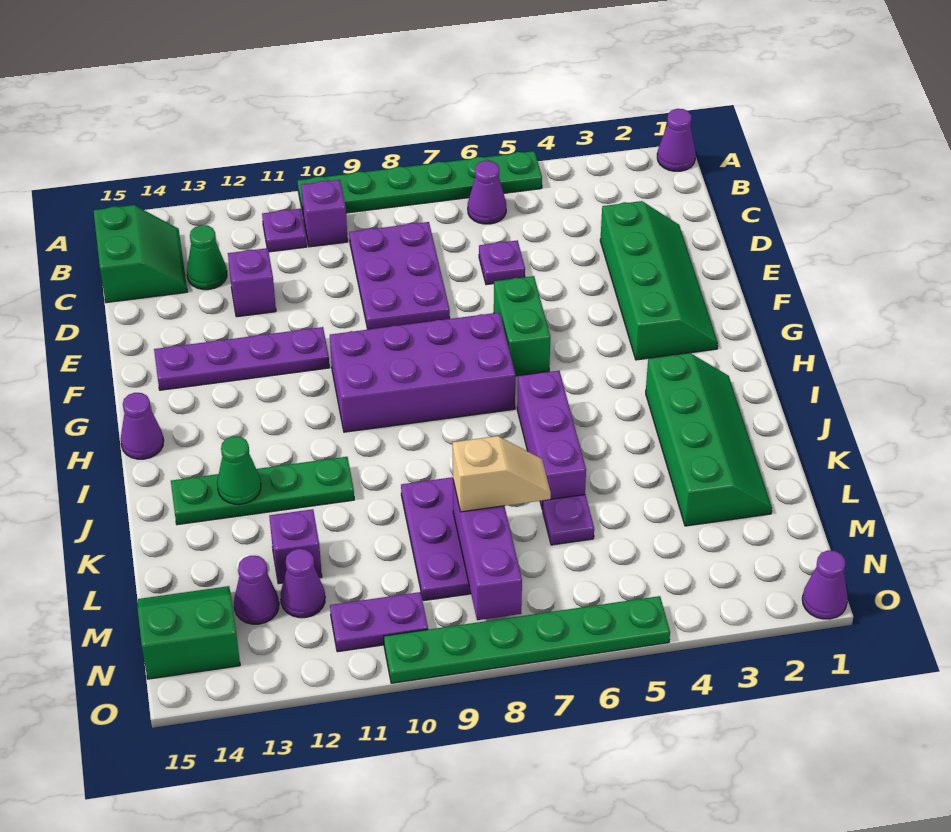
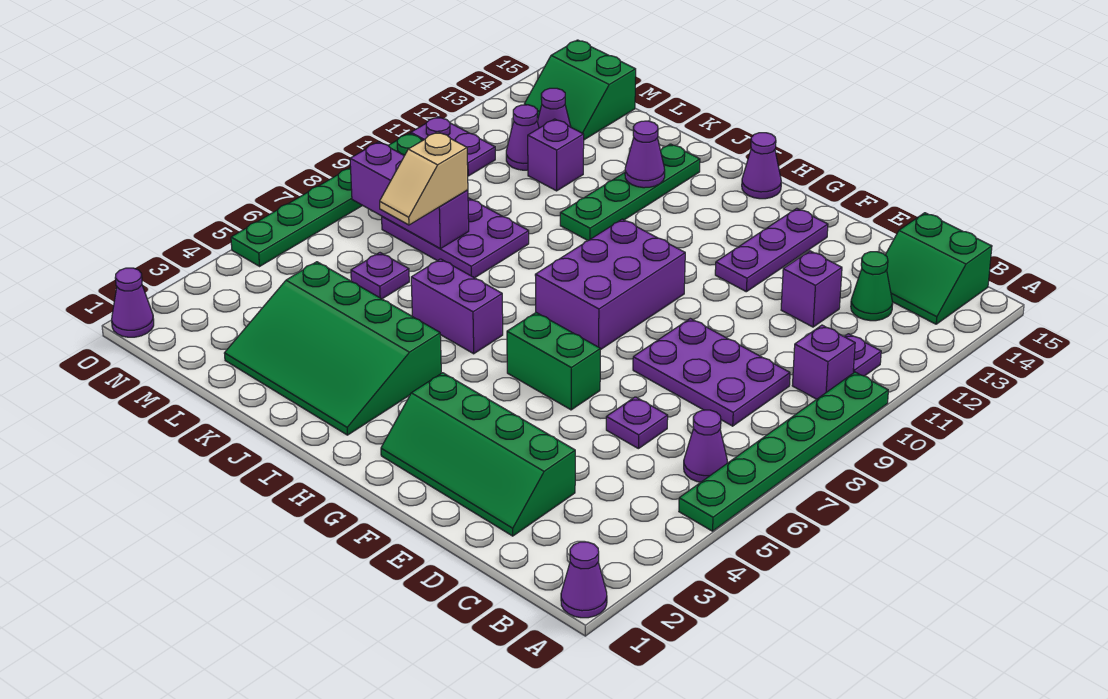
purple 1x4 plate [154,327,330,390] -> purple 1x3 plate [715,208,828,292]
purple 2x4 brick [330,312,516,432] -> purple 2x3 brick [535,219,685,349]
green 2x4 slope [646,353,772,526] -> green 3x4 slope [224,262,441,435]
purple 1x3 brick [517,371,586,510] -> purple 1x2 brick [411,259,503,354]
green 1x1 cone [217,436,261,504] -> purple 1x1 cone [625,121,665,188]
green 2x2 slope [138,586,240,679] -> green 2x2 slope turned to [524,40,636,140]
purple 1x2 plate [330,592,428,652] -> purple 1x2 plate turned to [411,117,495,176]

